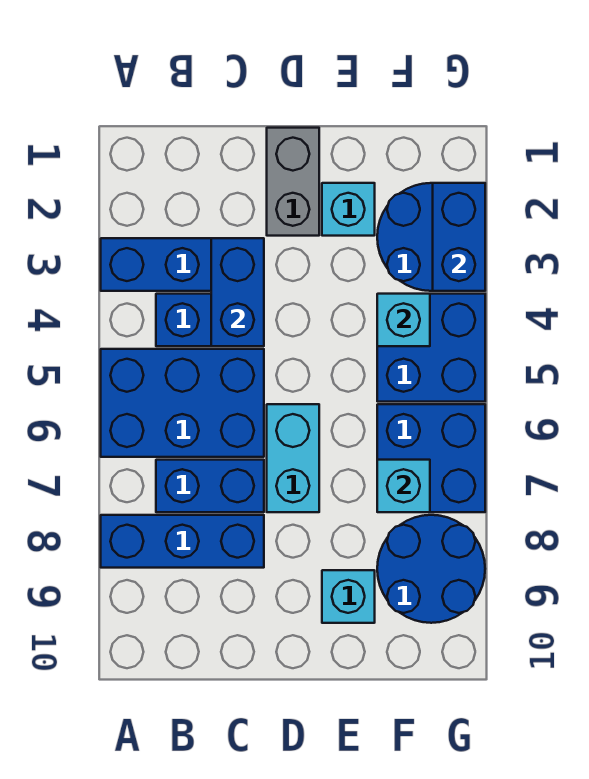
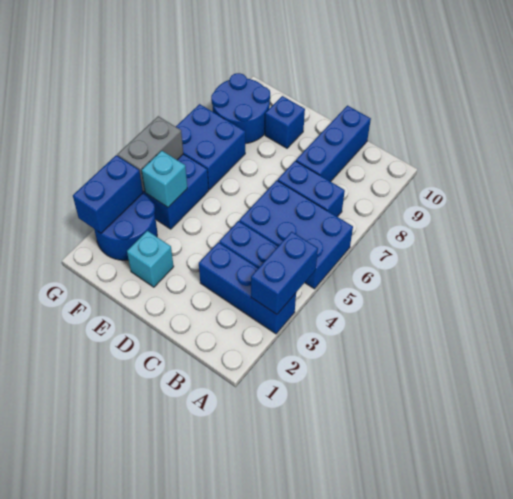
blue 1x3 brick [101,515,264,568] -> blue 1x3 brick turned to [296,106,371,182]
blue 1x2 brick [211,238,264,346] -> blue 1x2 brick moved to [251,232,318,314]
grey 1x2 brick [267,128,319,236] -> grey 1x2 brick moved to [117,116,183,192]
cyan 1x2 brick [267,404,319,512] -> none
cyan 1x1 brick [322,570,375,623] -> blue 1x1 brick [265,96,305,148]
cyan 1x1 brick [377,460,430,512] -> none

